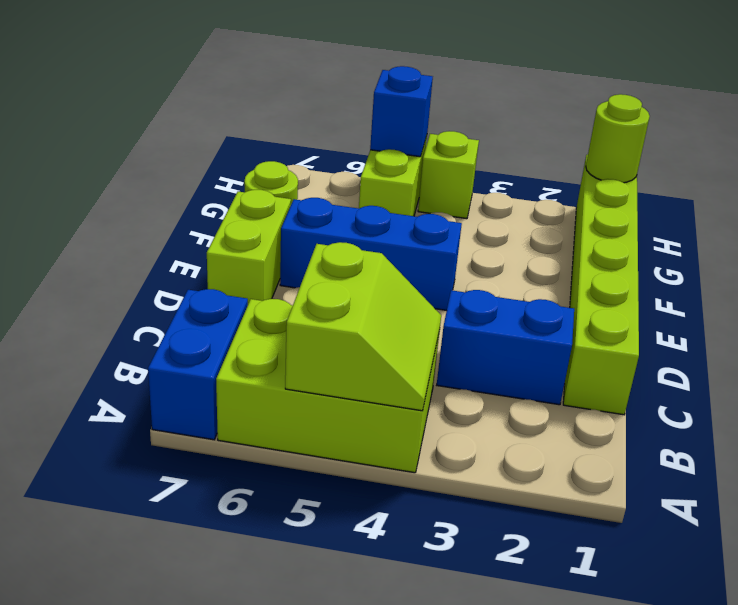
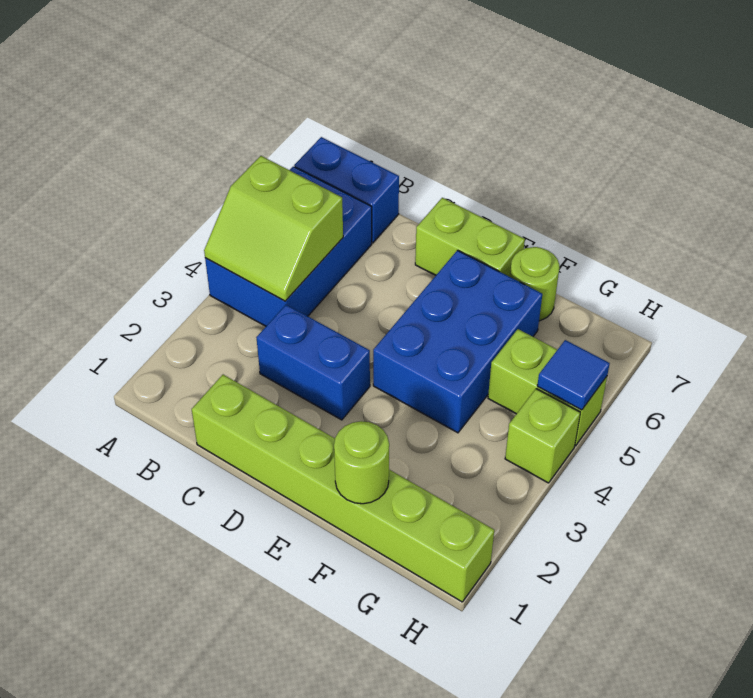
lime 2x3 brick [216,299,440,473] -> blue 2x3 brick [205,167,372,326]
blue 1x2 brick [437,290,574,405] -> blue 1x2 brick turned to [256,305,370,420]
blue 1x3 brick [280,198,462,311] -> blue 2x3 brick [373,250,542,433]
lime 1x1 round brick [586,94,650,183] -> lime 1x1 round brick moved to [334,421,389,504]
blue 1x1 brick [370,66,433,157] -> blue 1x1 tile [537,340,610,410]

